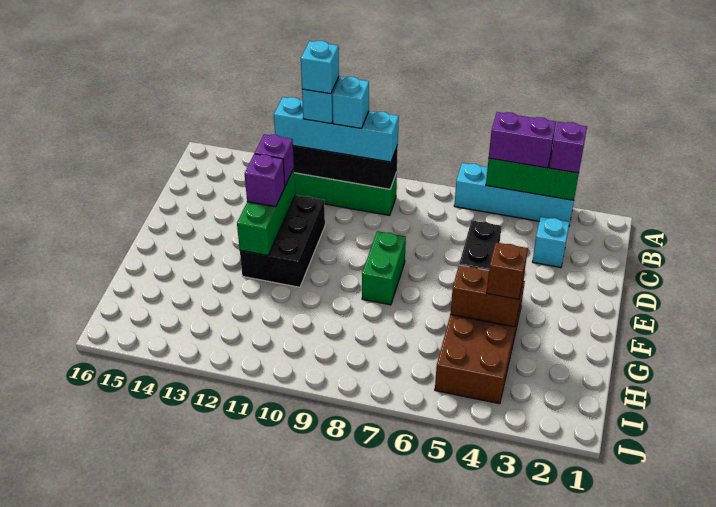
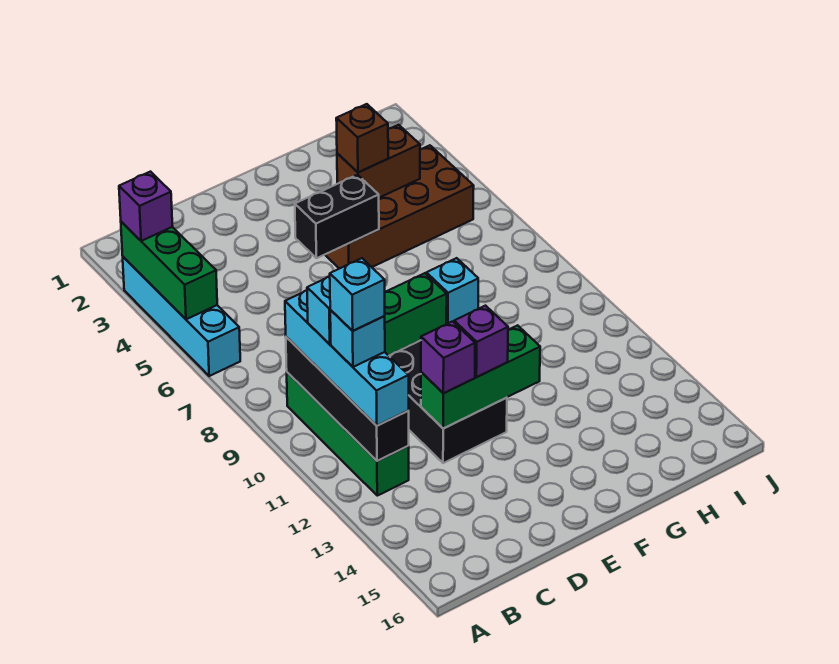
purple 1x2 brick [489,112,556,168] -> none
cyan 1x1 brick [532,217,570,268] -> cyan 1x1 brick moved to [426,258,478,324]
black 2x3 brick [240,195,325,287] -> black 2x3 brick turned to [389,340,507,463]
brown 1x2 brick [450,265,523,327] -> brown 1x2 brick turned to [337,125,420,198]

